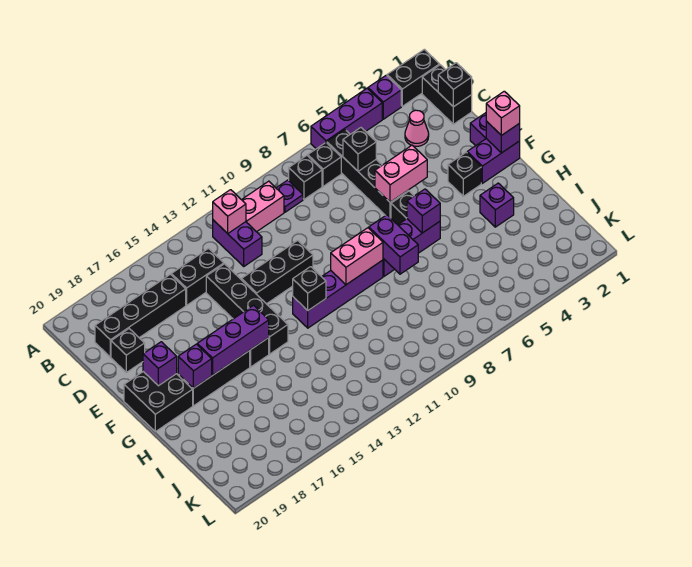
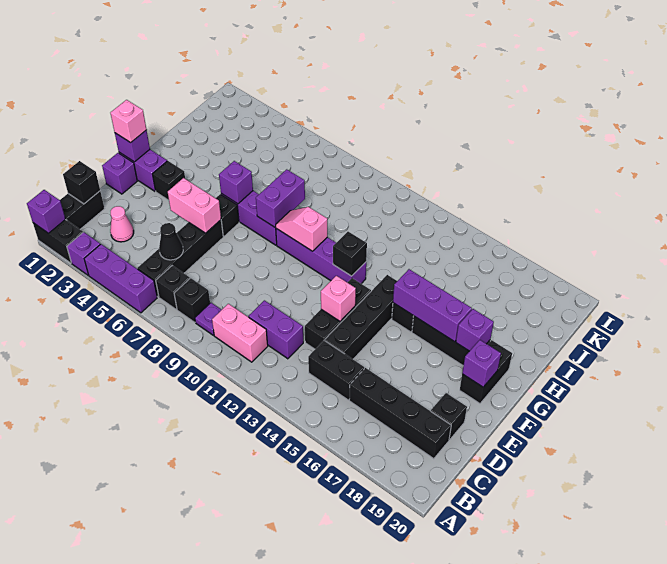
purple 1x2 brick [213,220,262,266] -> purple 1x2 brick turned to [248,300,303,359]
pink 1x1 brick [213,190,246,234] -> pink 1x1 brick moved to [321,276,356,321]
black 1x1 brick [343,128,376,171] -> black 1x1 cone [159,223,183,260]
black 1x3 brick [242,240,313,304] -> black 1x3 brick turned to [305,278,371,349]
black 2x2 brick [124,372,193,432] -> black 1x2 brick [460,340,512,403]
pink 1x2 brick [331,228,383,285] -> pink 1x2 slope [276,207,327,251]
purple 1x1 brick [480,183,514,227] -> purple 1x1 brick moved to [27,190,65,233]

